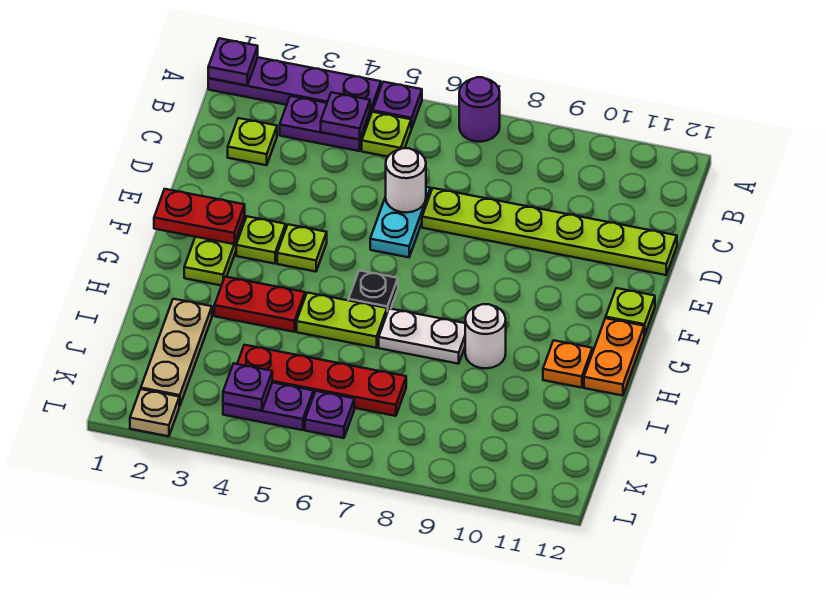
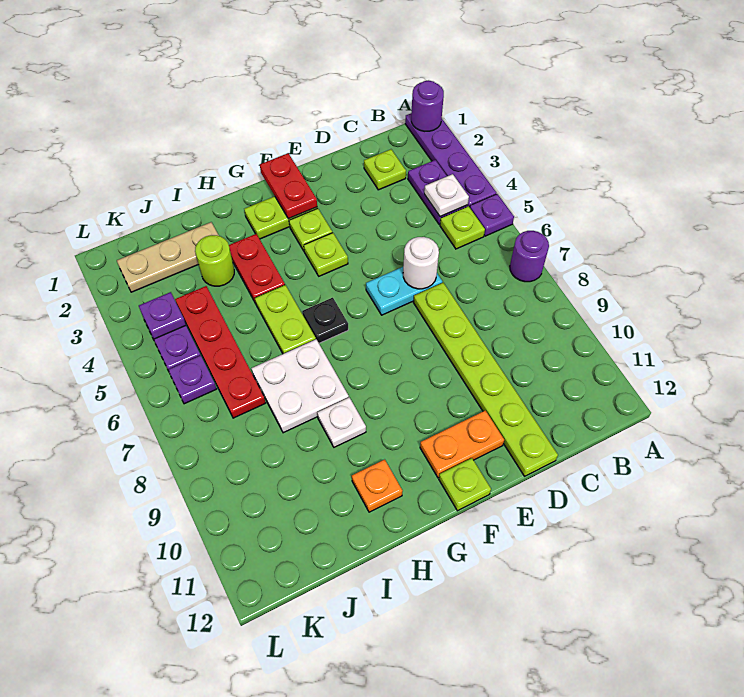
purple 1x1 plate [208,38,258,86] -> purple 1x1 round brick [411,80,444,131]
purple 1x1 plate [321,92,370,140] -> white 1x1 plate [424,174,469,217]
orange 1x2 plate [584,318,644,396] -> orange 1x2 plate moved to [420,410,504,478]
white 1x2 plate [379,309,465,364] -> white 2x2 plate [251,339,349,433]
white 1x1 round brick [465,304,506,368] -> white 1x1 plate [317,397,366,447]
none -> lime 1x1 round brick [195,235,234,286]
tan 1x1 plate [130,389,179,436] -> none

